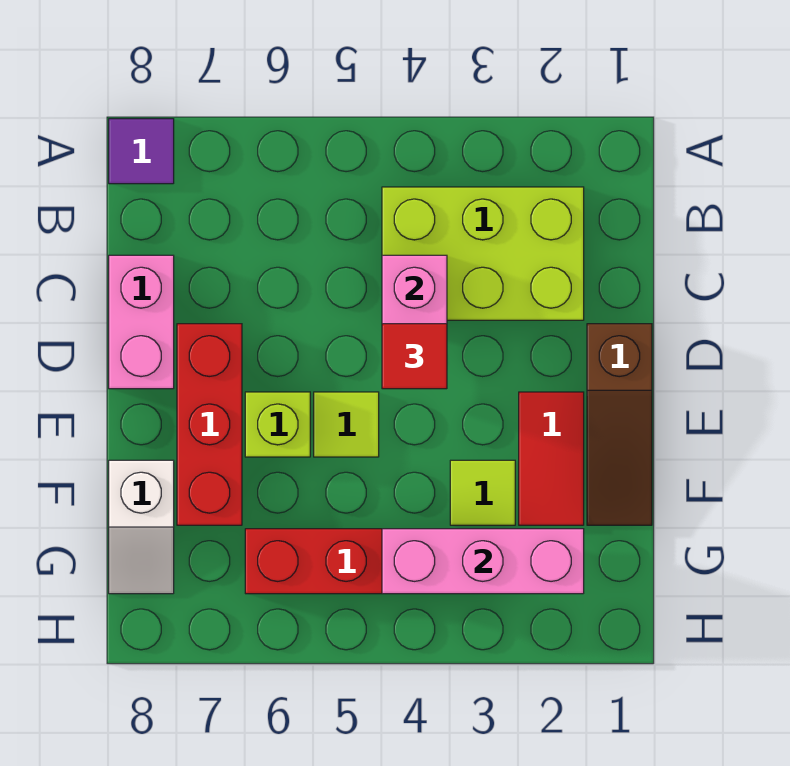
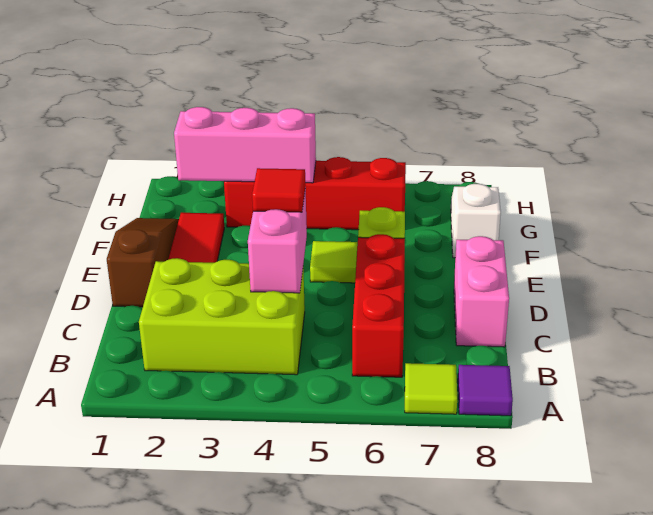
red 1x3 brick [177,324,242,525] -> red 1x3 brick moved to [352,234,405,377]
lime 1x1 tile [450,460,515,525] -> lime 1x1 tile moved to [405,363,457,414]

